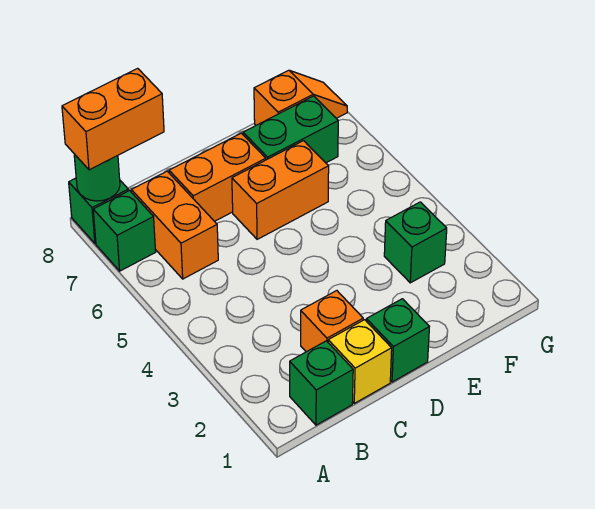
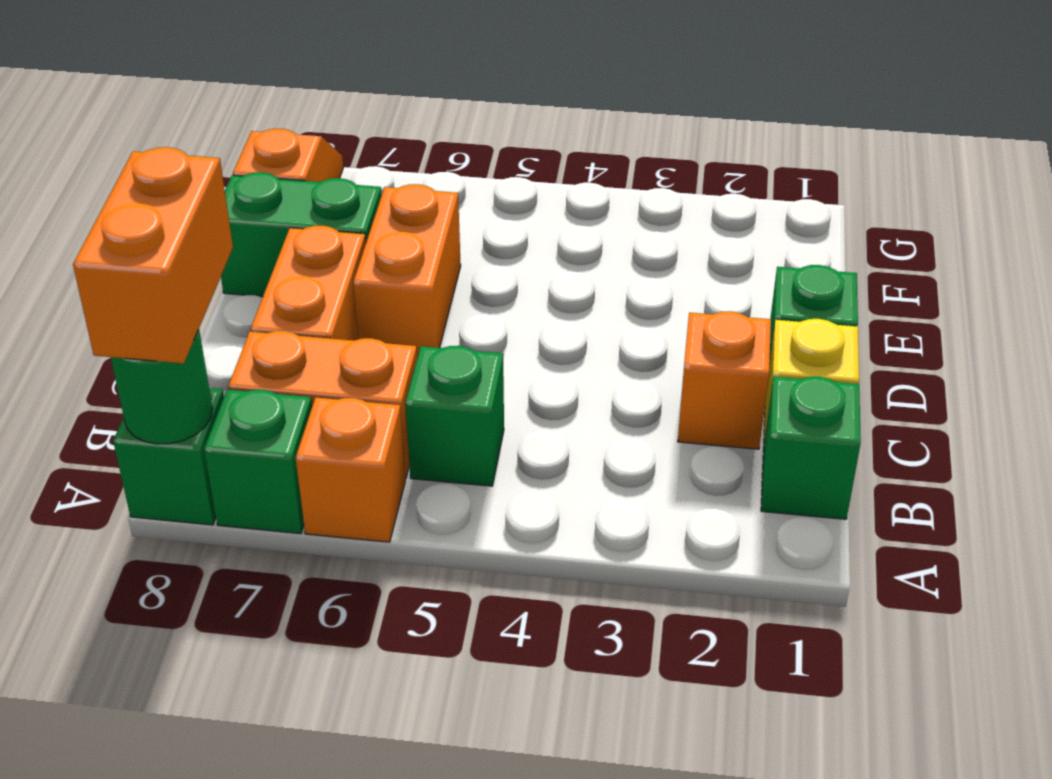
none -> orange 1x1 brick [296,398,405,542]
green 1x2 brick [243,96,338,163] -> green 1x2 brick turned to [221,172,381,297]
green 1x1 brick [384,202,447,283] -> green 1x1 brick moved to [405,346,504,486]

